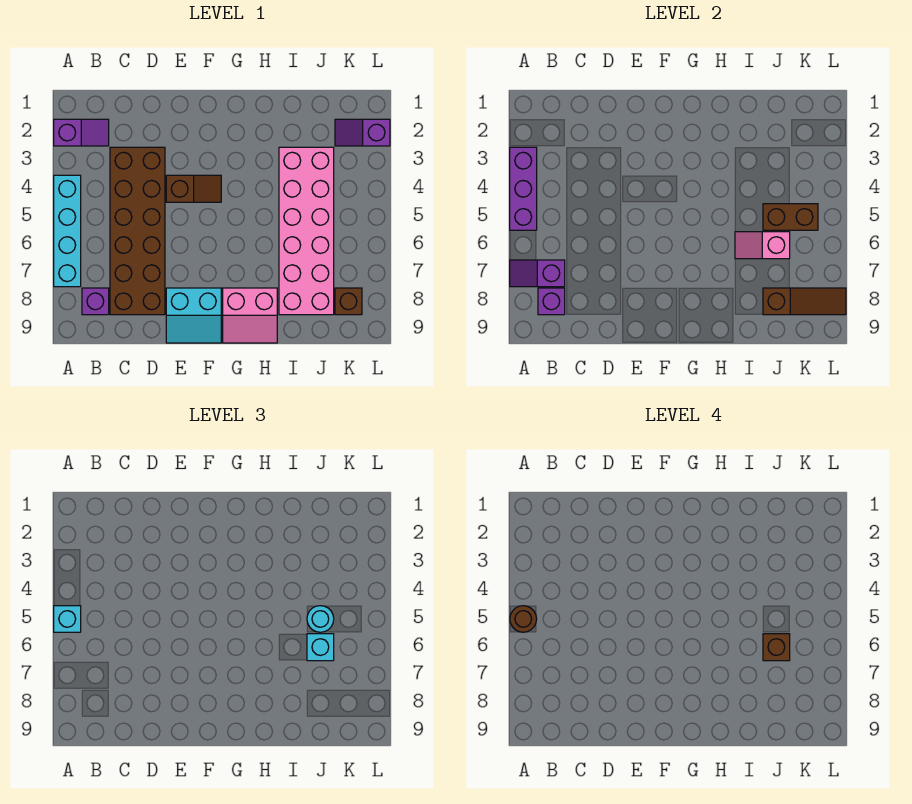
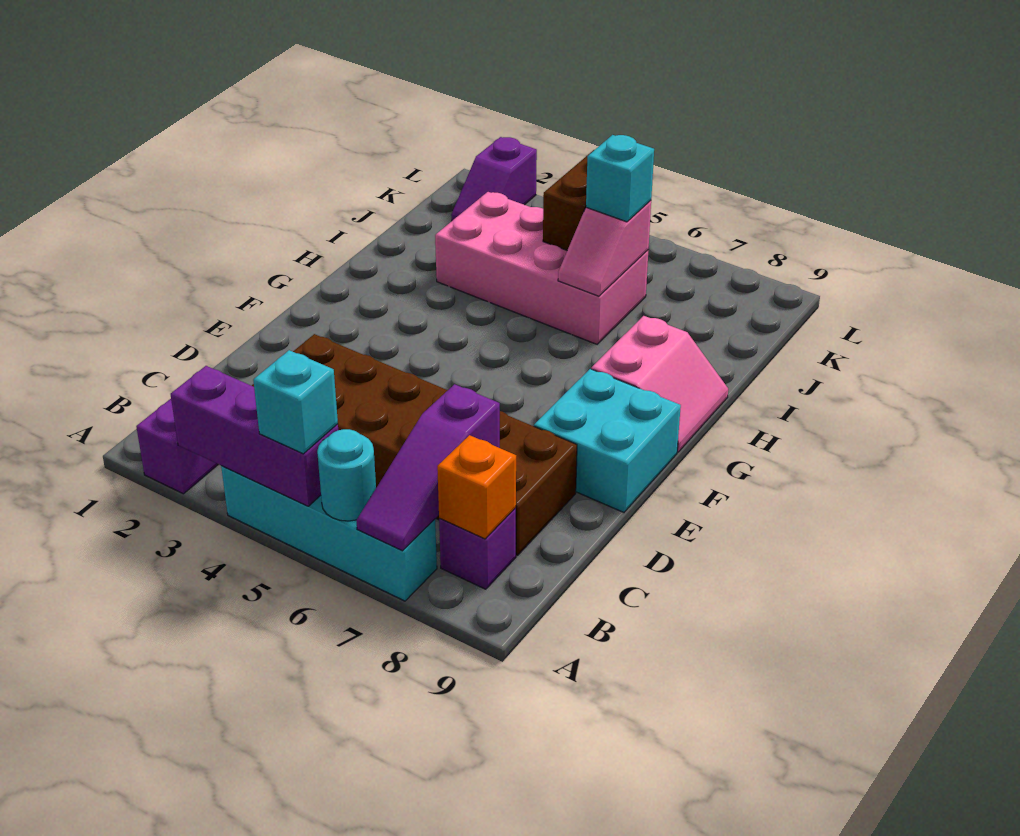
brown 1x1 round brick [510,606,537,632] -> none
purple 1x2 slope [510,260,565,287] -> purple 1x3 slope [356,384,500,551]
purple 1x1 brick [538,288,565,315] -> orange 1x1 brick [437,435,516,539]
brown 1x2 slope [166,175,221,202] -> none
cyan 2x2 slope [166,288,221,343] -> cyan 2x2 brick [534,369,681,512]
pink 2x6 brick [279,147,334,315] -> pink 2x4 brick [435,192,648,344]
cyan 1x1 round brick [307,606,334,632] -> cyan 1x1 round brick moved to [317,429,376,521]
brown 1x1 brick [763,634,790,661] -> none
brown 1x3 slope [763,288,846,315] -> none
brown 1x1 brick [335,288,362,315] -> none

